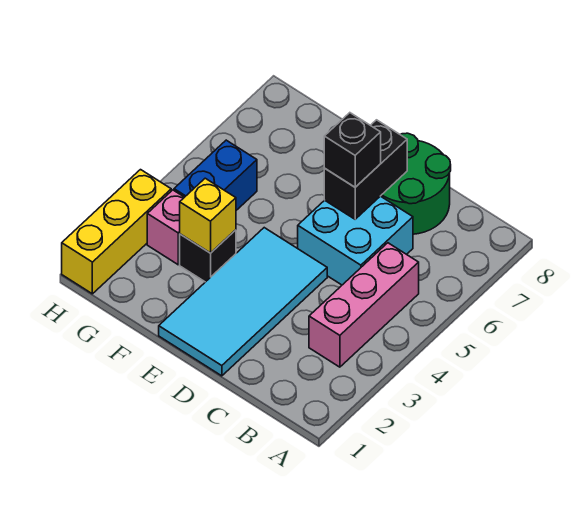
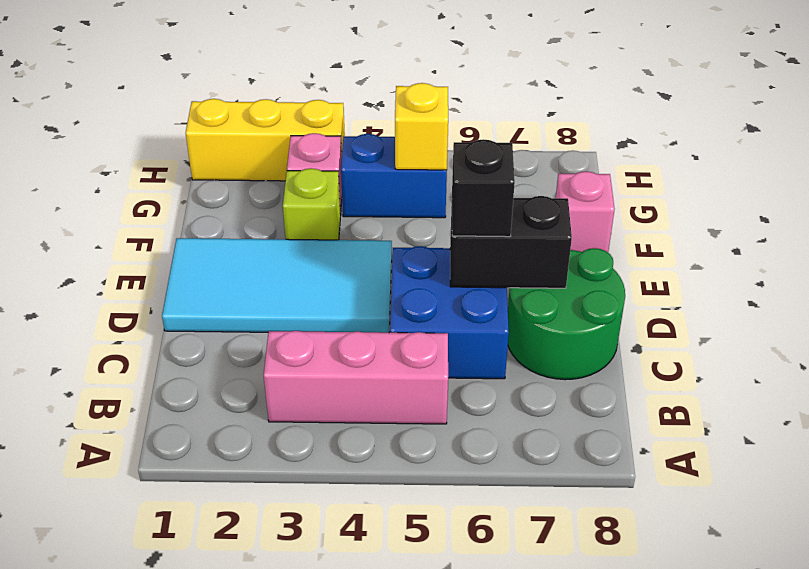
cyan 2x2 brick [298,196,413,285] -> blue 2x2 brick [390,246,509,379]
black 1x1 brick [180,230,236,282] -> lime 1x1 brick [283,168,340,240]
yellow 1x1 brick [180,178,236,253] -> yellow 1x1 brick moved to [395,83,448,170]
none -> pink 1x1 brick [556,171,615,252]

